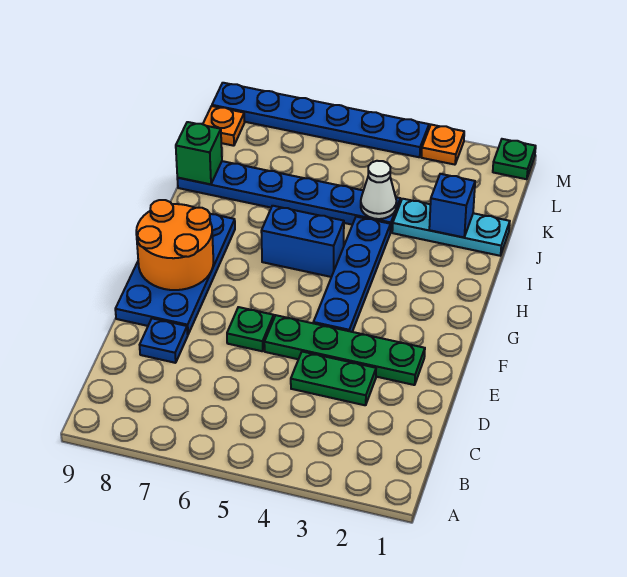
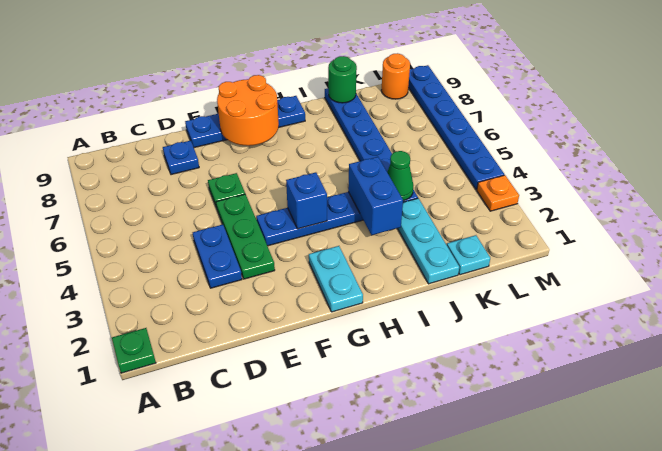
green 1x2 plate [291,352,376,405] -> blue 1x2 plate [193,225,242,288]
green 1x4 plate [264,315,425,385] -> green 1x3 plate [216,194,275,279]
blue 2x4 plate [115,214,235,334] -> blue 1x4 plate [185,96,305,148]
none -> cyan 1x2 plate [309,246,363,312]
blue 1x2 brick [261,206,344,277] -> blue 1x2 brick moved to [348,157,403,235]
blue 1x1 brick [429,174,475,237] -> blue 1x1 brick moved to [286,172,327,229]
white 1x1 cone [361,161,396,219] -> green 1x1 cone [387,151,413,201]
green 1x1 brick [176,122,222,184] -> green 1x1 round brick [328,56,357,103]
none -> cyan 1x1 plate [447,235,490,275]
orange 1x1 plate [203,106,245,146] -> orange 1x1 round brick [381,53,410,99]
green 1x1 plate [493,139,536,179] -> green 1x1 plate moved to [112,328,156,373]

